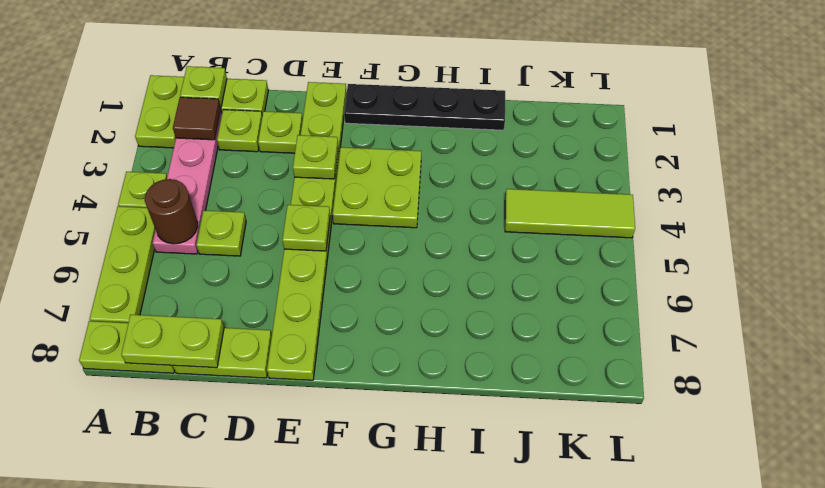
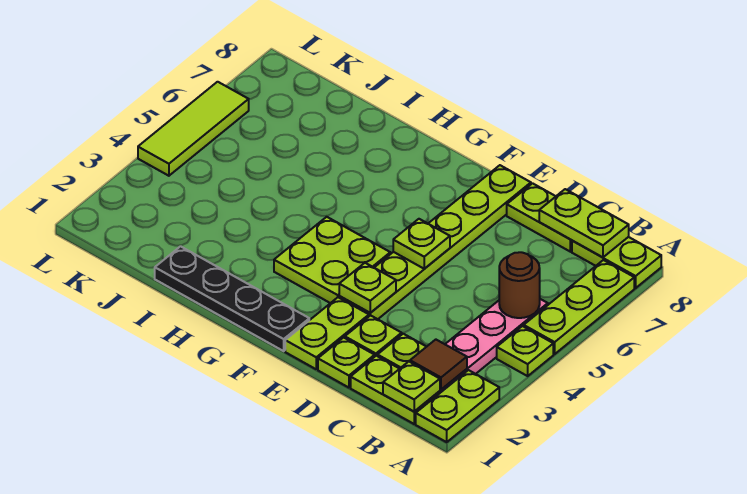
lime 1x1 plate [196,210,246,256] -> lime 1x1 plate moved to [318,337,375,388]
lime 1x3 tile [505,189,635,238] -> lime 1x3 tile turned to [138,82,249,176]

